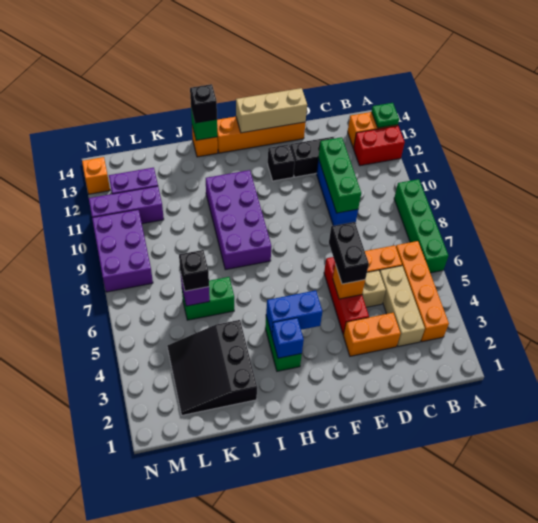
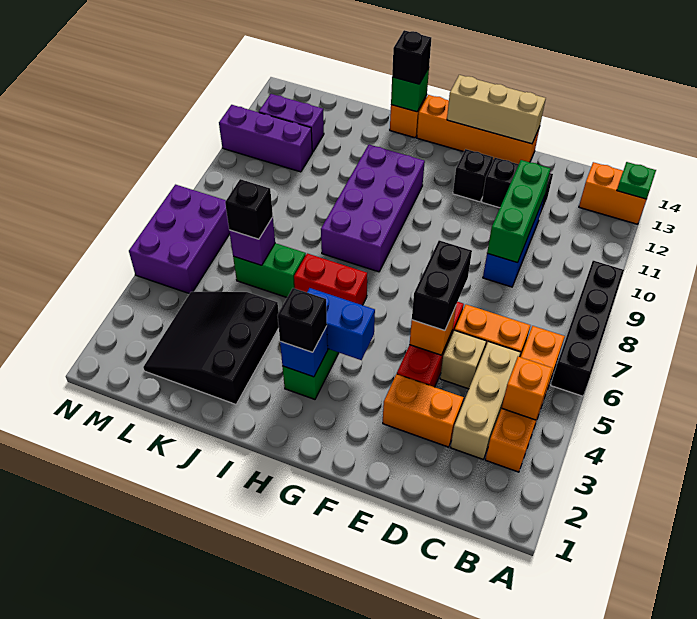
green 1x4 brick [394,179,448,273] -> black 1x4 brick [551,261,624,396]
red 1x2 brick [354,126,405,166] -> red 1x2 brick moved to [294,253,367,305]
none -> black 1x1 brick [278,288,327,352]
purple 2x3 brick [92,210,153,292] -> purple 2x3 brick moved to [129,185,230,294]
orange 1x1 brick [82,157,110,194] -> orange 1x1 brick moved to [502,357,553,420]

